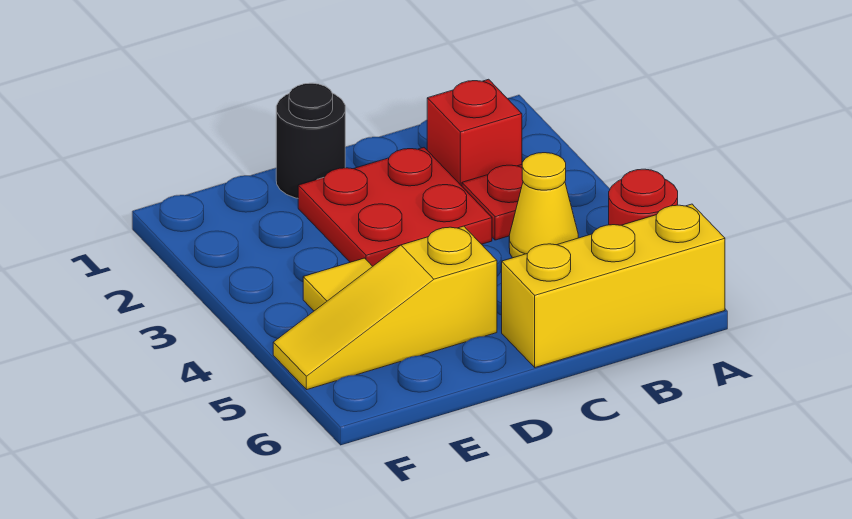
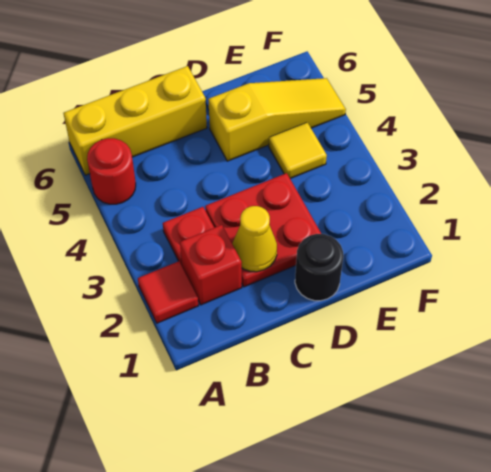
none -> red 1x1 tile [138,261,198,323]
yellow 1x1 cone [509,153,578,258] -> yellow 1x1 cone moved to [232,206,277,272]

